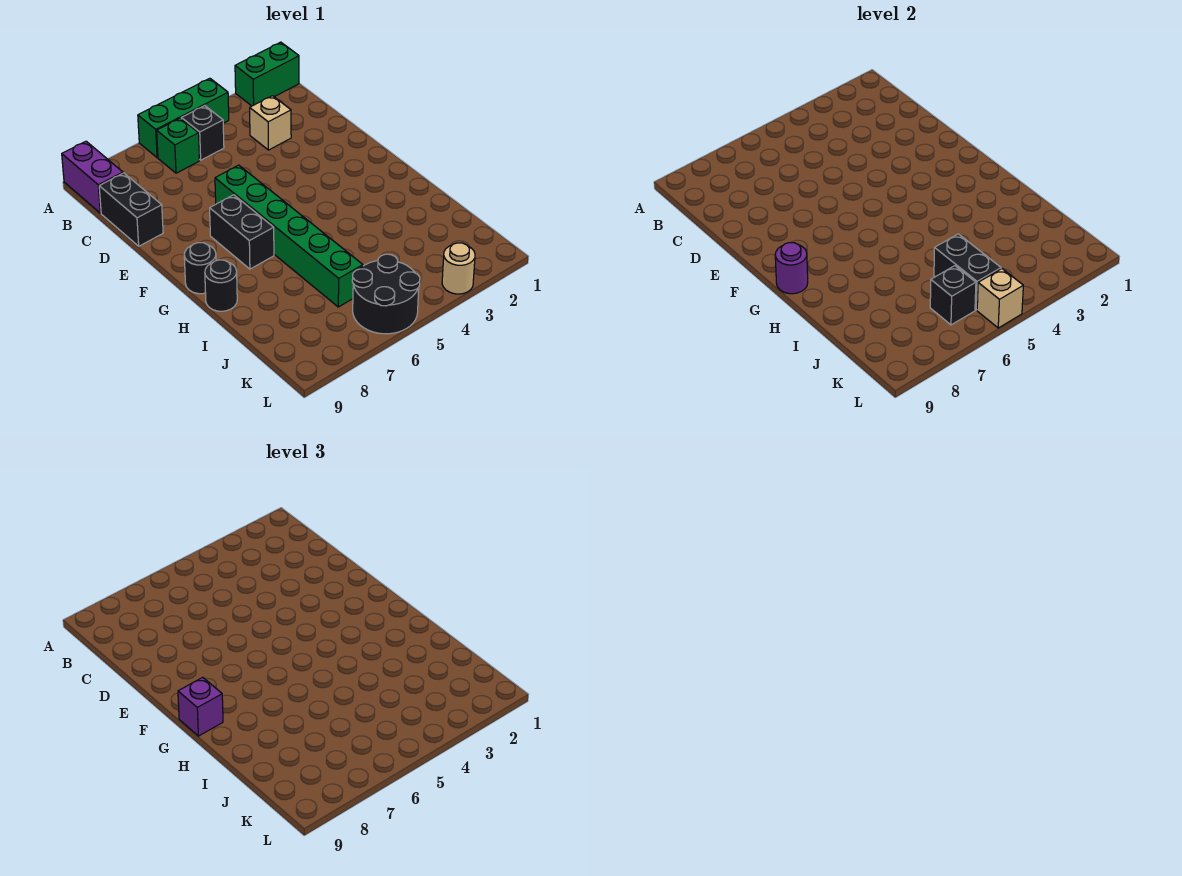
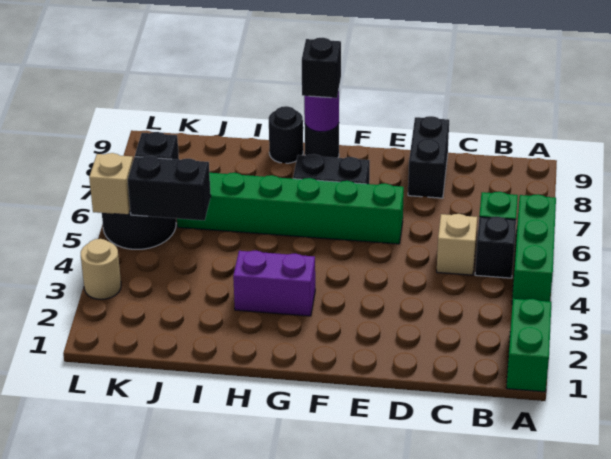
purple 1x2 brick [62,141,123,213] -> purple 1x2 brick moved to [233,251,315,316]
tan 1x1 brick [250,96,291,150] -> tan 1x1 brick moved to [437,214,477,275]
black 1x2 brick [99,173,163,246] -> black 1x2 brick turned to [408,116,449,198]
purple 1x1 brick [178,677,223,736] -> black 1x1 brick [302,38,341,98]

